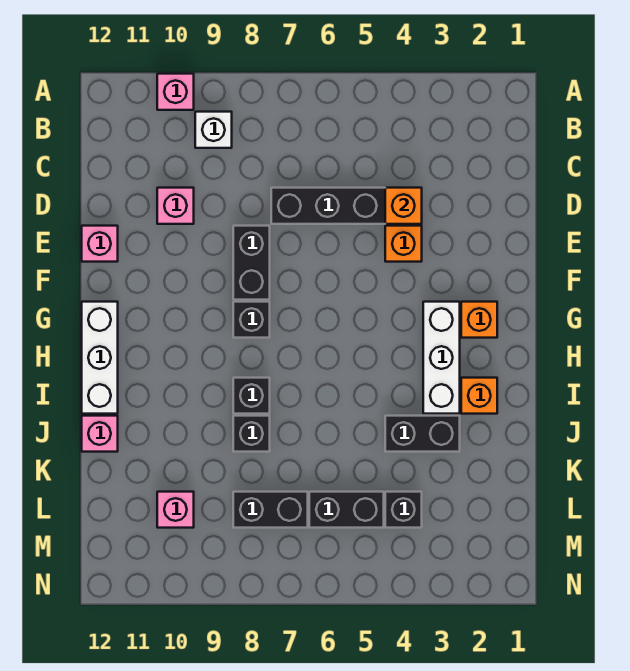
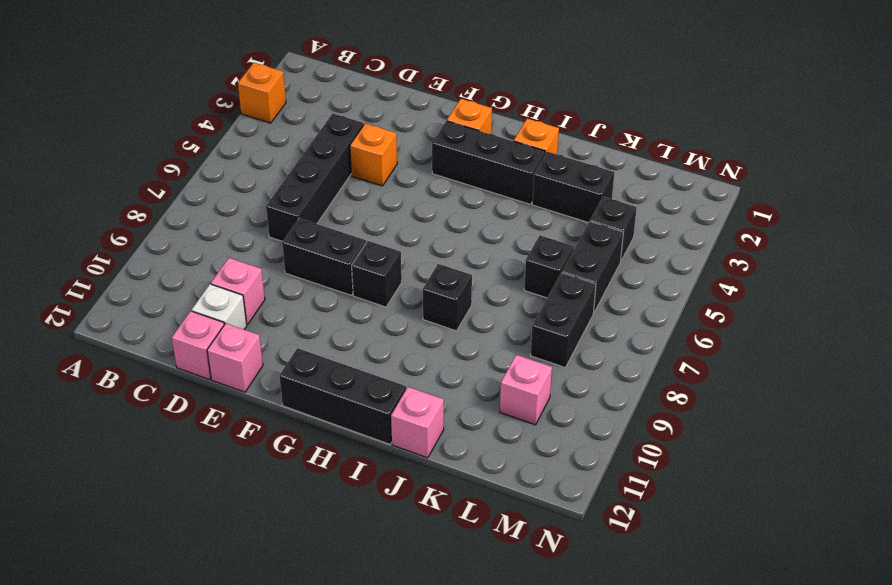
pink 1x1 brick [157,74,194,110] -> pink 1x1 brick moved to [172,311,224,380]
white 1x1 brick [195,112,232,148] -> white 1x1 brick moved to [192,284,247,329]
orange 1x1 brick [385,188,422,224] -> orange 1x1 brick moved to [238,63,286,123]
white 1x3 brick [423,302,460,414] -> black 1x3 brick [432,121,545,204]
white 1x3 brick [82,302,118,414] -> black 1x3 brick [279,348,406,444]
black 1x2 brick [385,416,460,452] -> black 1x2 brick turned to [532,152,614,223]
black 1x1 brick [233,416,270,452] -> black 1x1 brick moved to [524,235,574,298]

